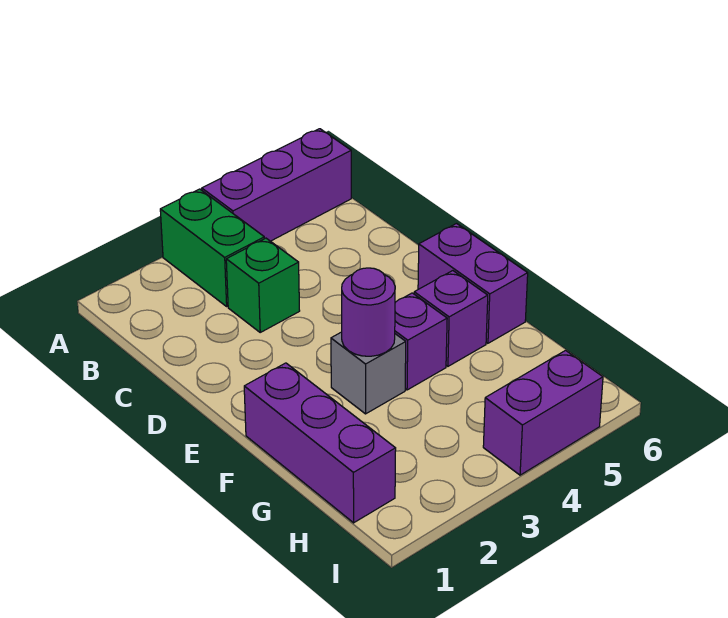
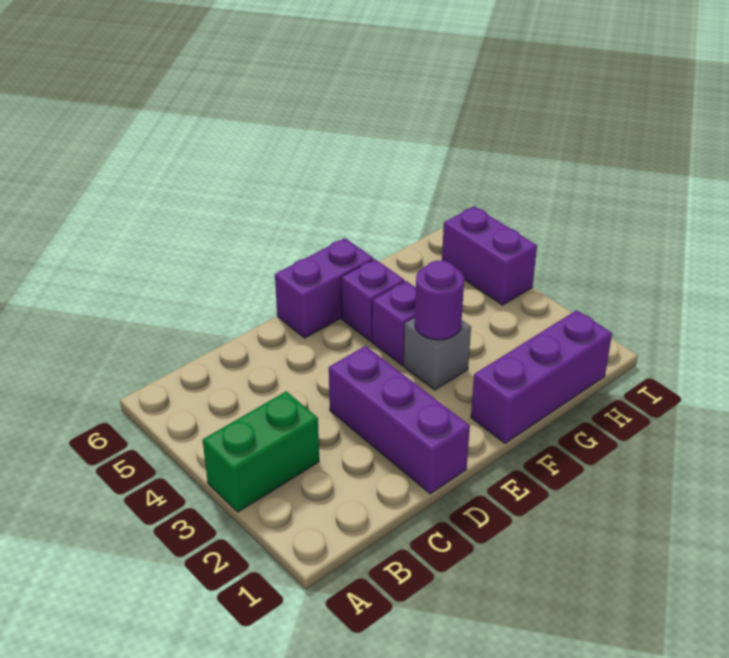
purple 1x3 brick [202,129,351,241] -> purple 1x3 brick moved to [329,346,470,494]
green 1x1 brick [226,238,300,332] -> none

